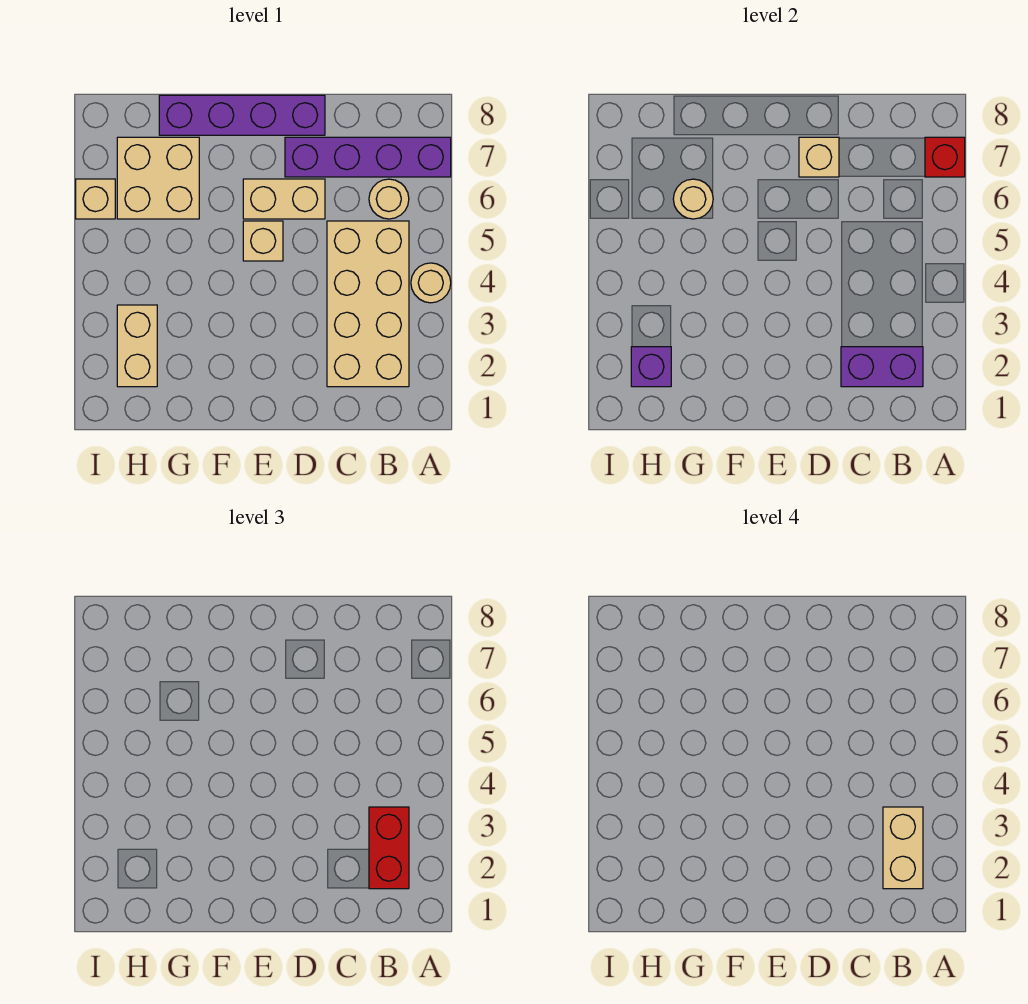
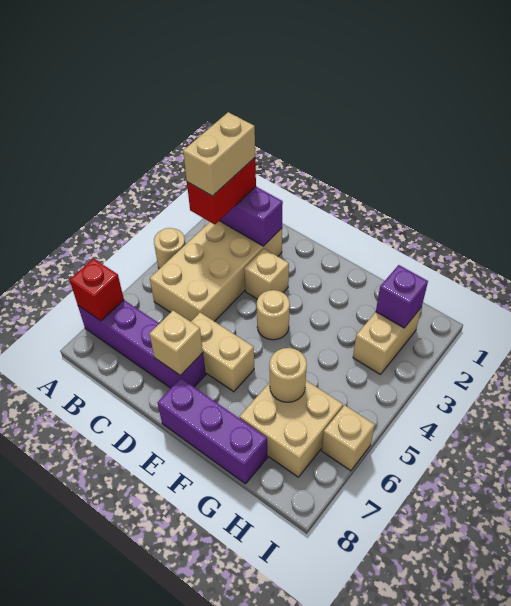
tan 1x1 round brick [369,179,409,219] -> tan 1x1 round brick moved to [257,290,290,340]
purple 1x4 brick [159,95,325,135] -> purple 1x3 brick [158,378,267,484]
tan 1x1 brick [243,221,283,261] -> tan 1x1 brick moved to [244,249,289,299]

